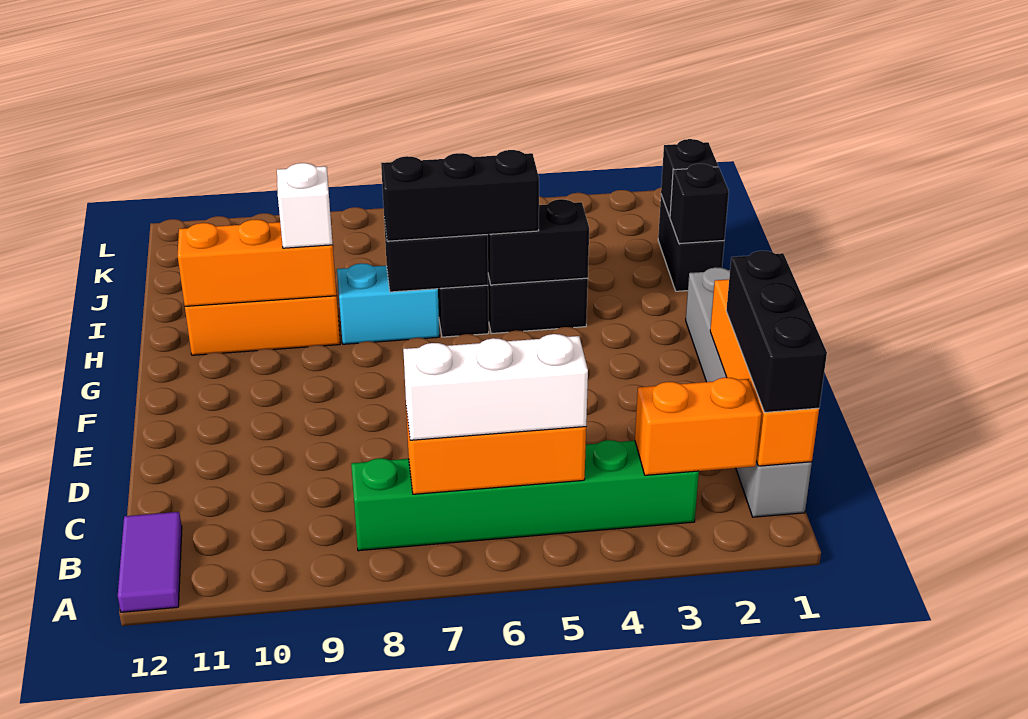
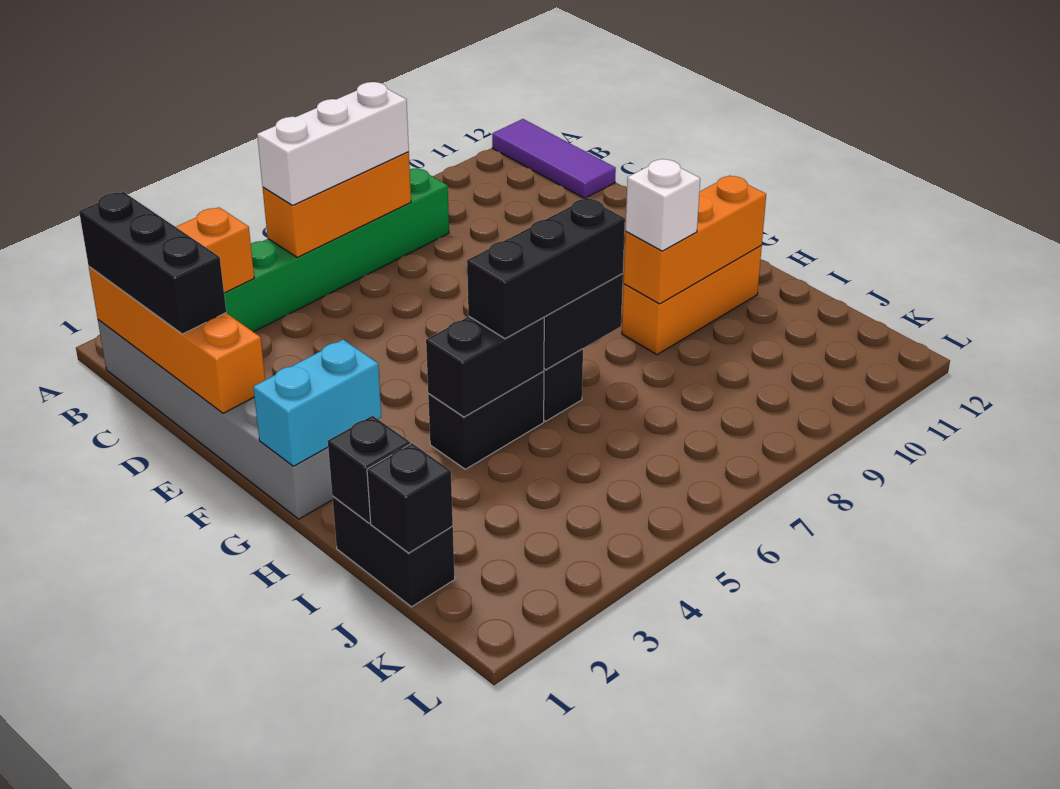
purple 1x2 tile [118,512,182,612] -> purple 1x3 tile [492,119,616,198]
cyan 1x2 brick [337,263,439,344] -> cyan 1x2 brick moved to [253,340,381,466]

